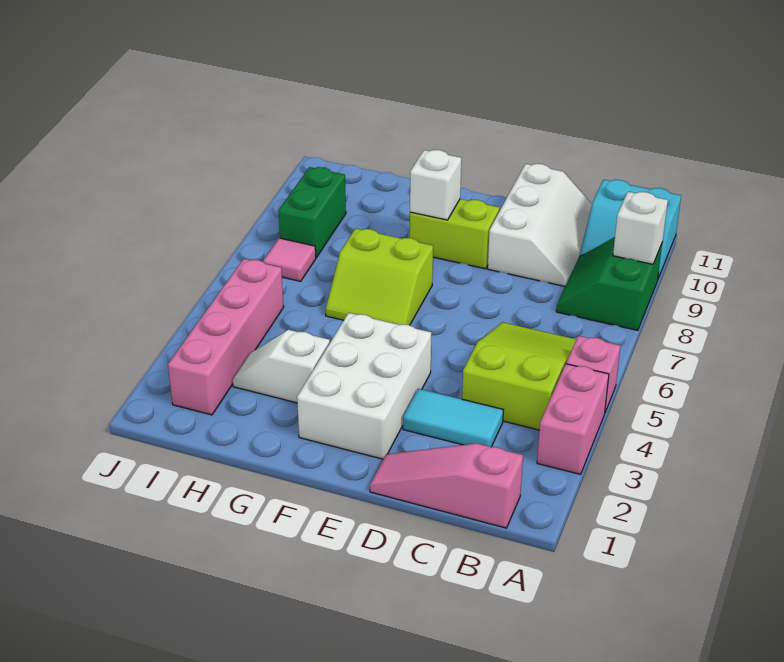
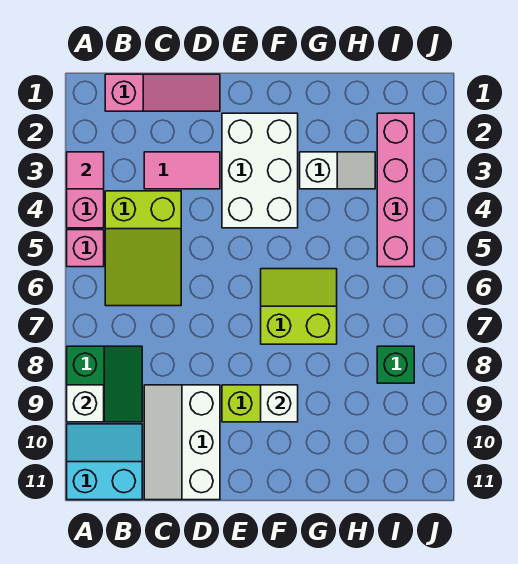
cyan 1x2 tile [403,389,503,447] -> pink 1x2 tile [144,152,220,189]
pink 1x1 tile [263,238,316,281] -> pink 1x1 tile moved to [67,152,104,189]
green 1x2 brick [278,167,346,258] -> green 1x1 brick [377,346,414,383]

